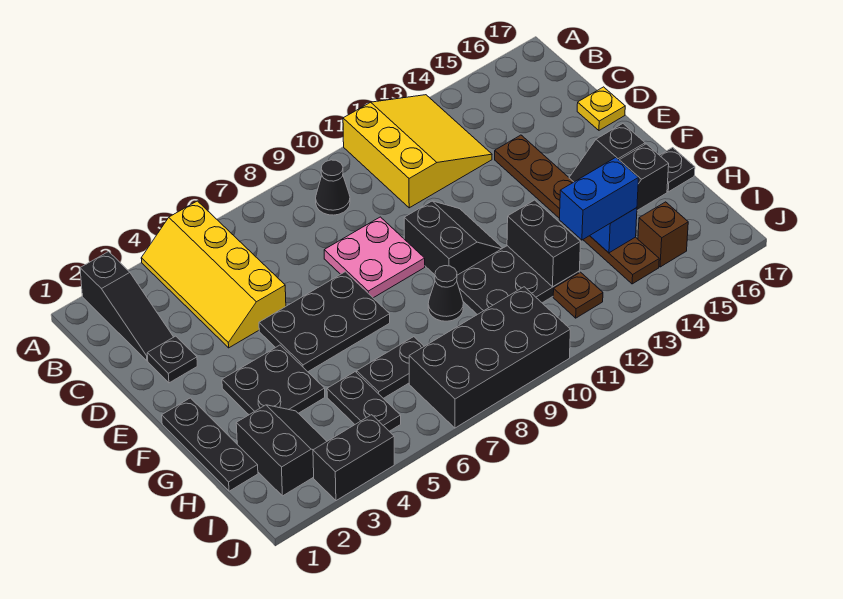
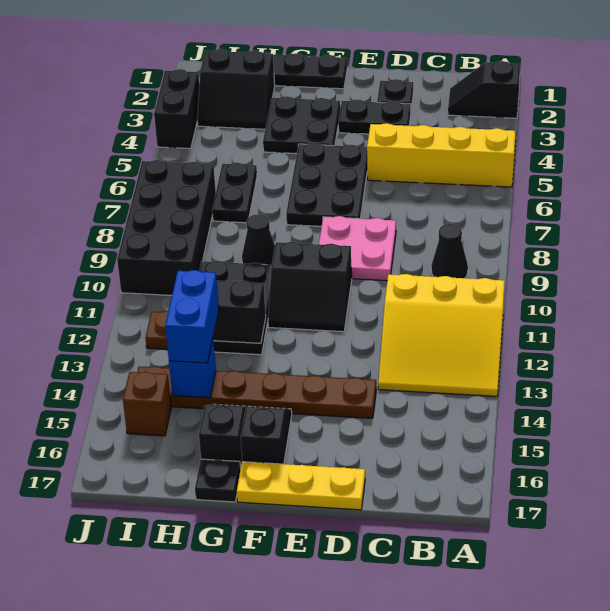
black 1x3 slope [80,252,173,361] -> black 1x2 slope [448,61,520,118]
yellow 1x1 plate [577,87,625,130] -> yellow 1x3 plate [237,462,365,510]
black 1x2 plate [327,372,401,431] -> black 1x2 plate moved to [338,99,411,134]

